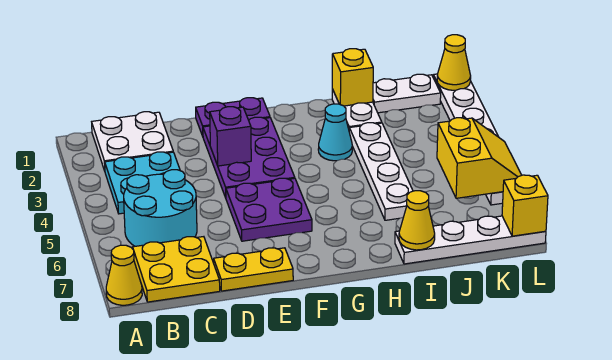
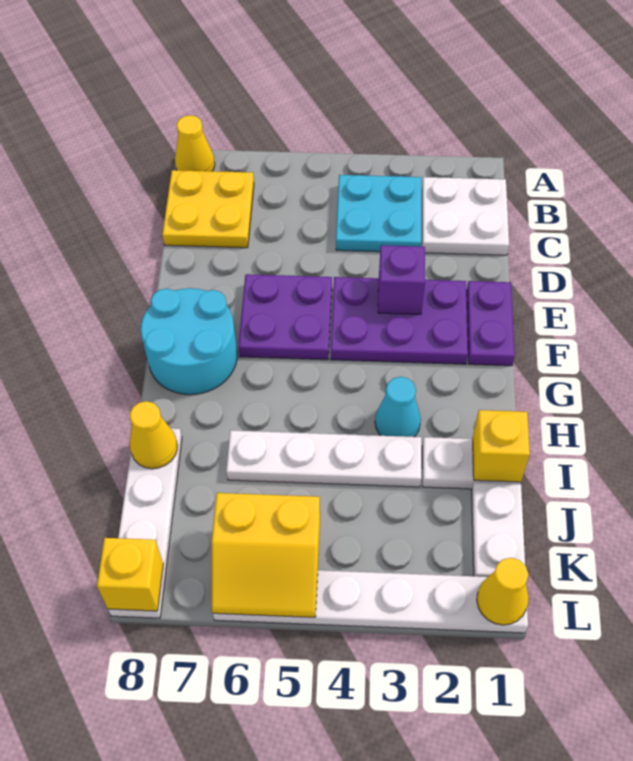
cyan 2x2 round brick [124,170,197,246] -> cyan 2x2 round brick moved to [141,288,237,395]
yellow 1x2 plate [214,248,293,291] -> none

